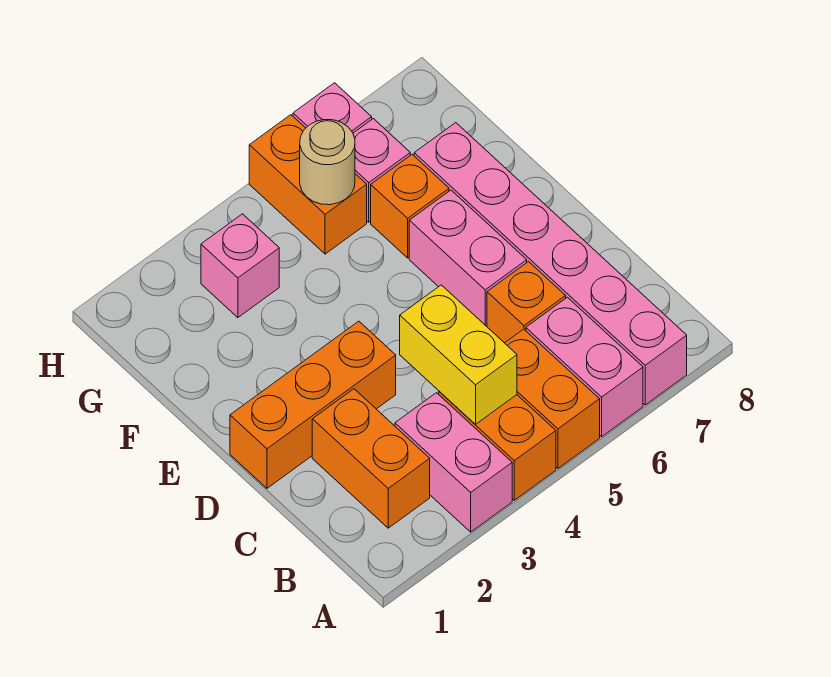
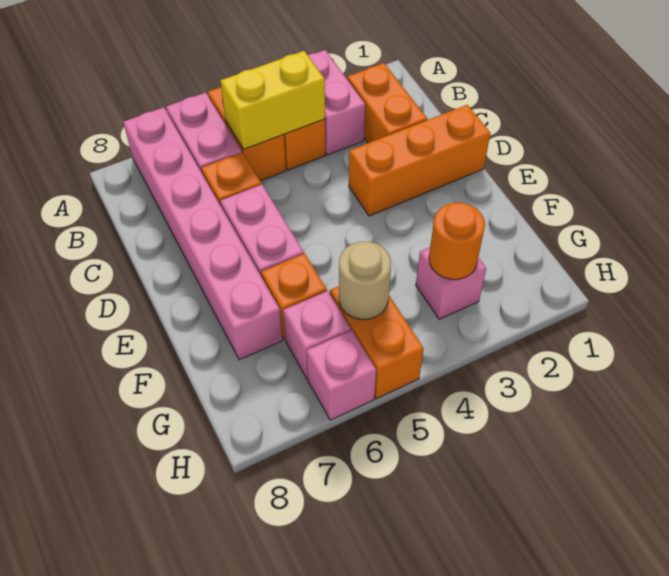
yellow 1x2 brick [400,285,517,424] -> yellow 1x2 brick turned to [220,51,325,149]
none -> orange 1x1 round brick [429,203,485,279]

